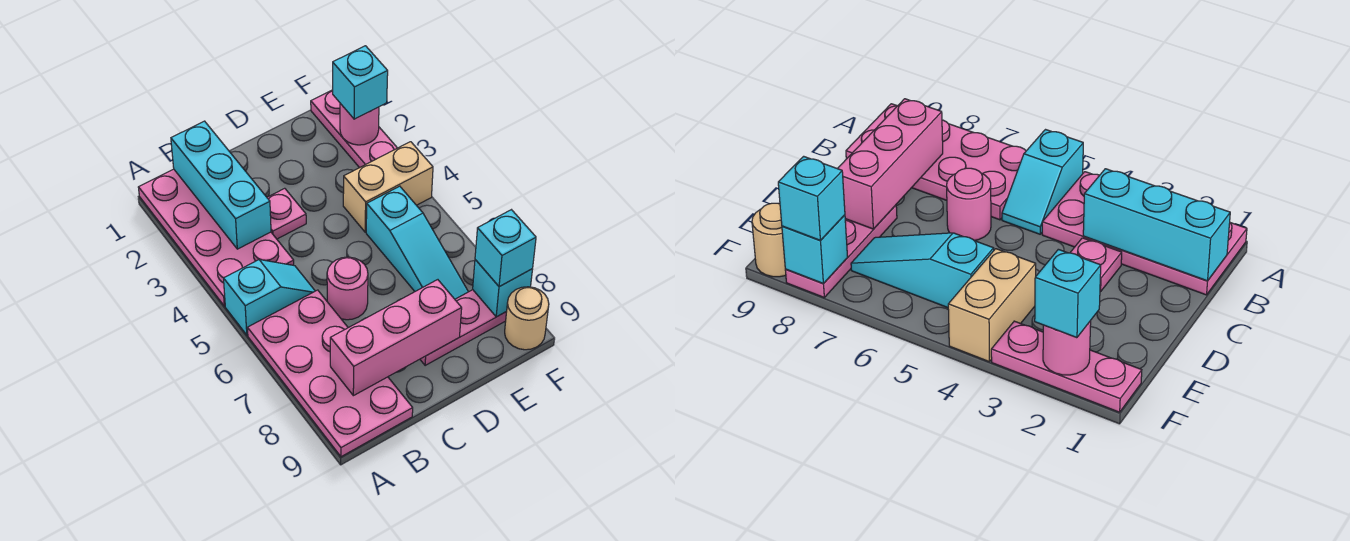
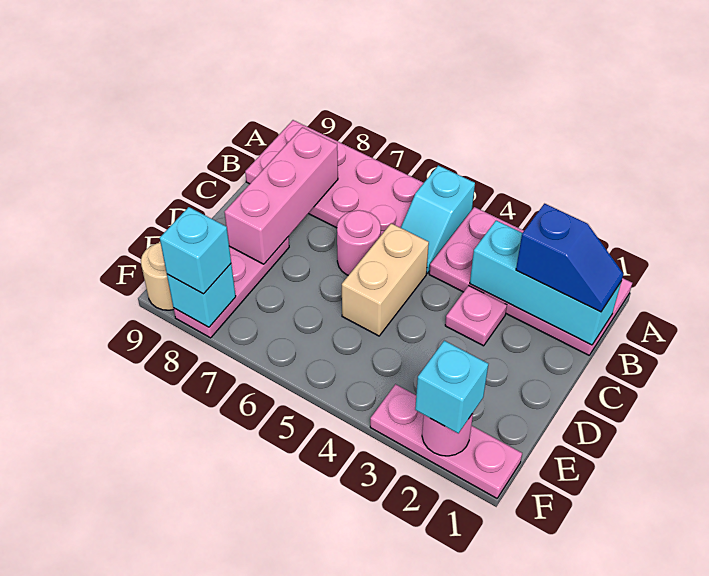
none -> blue 1x2 slope [516,204,623,312]
tan 1x2 brick [343,142,433,232] -> tan 1x2 brick moved to [342,223,429,336]
cyan 1x3 slope [366,186,468,299] -> none

